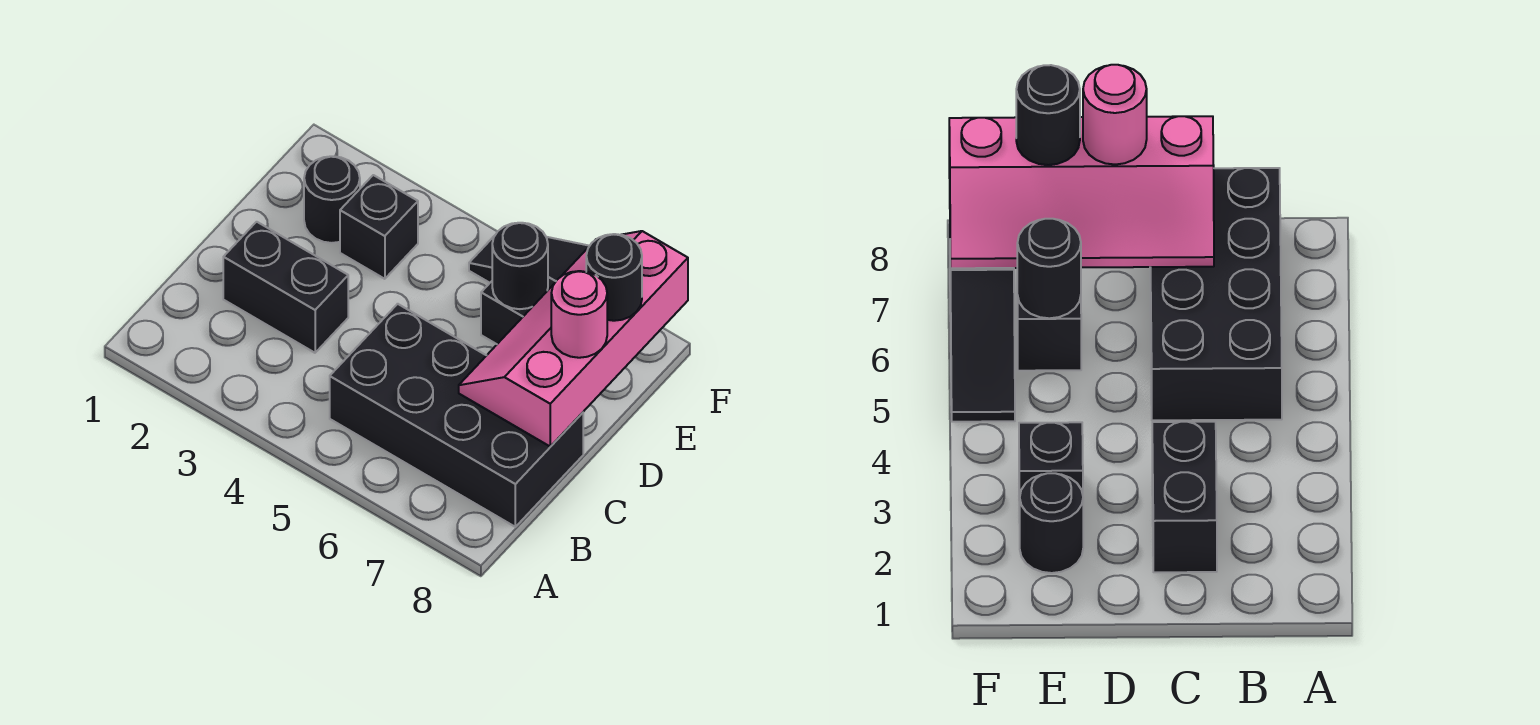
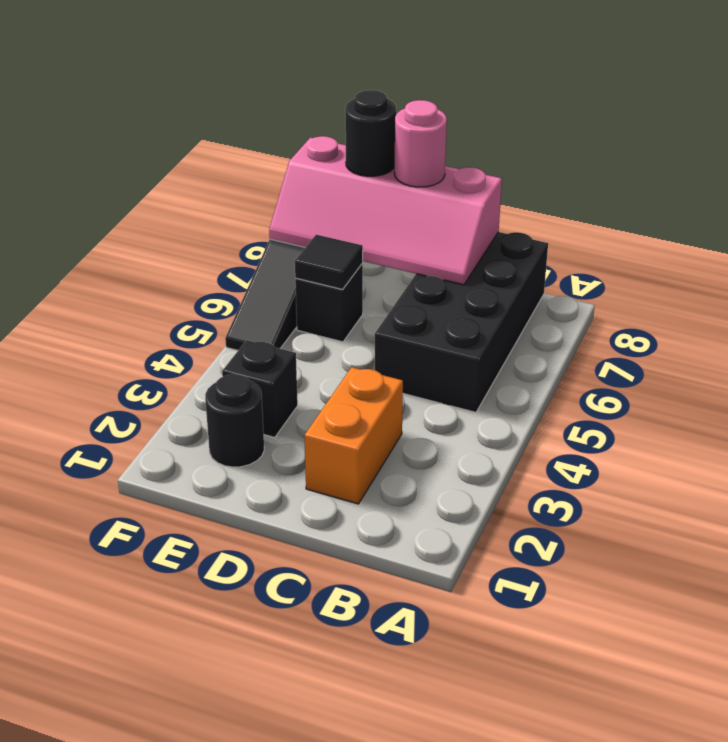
black 1x2 brick [223,222,348,353] -> orange 1x2 brick [304,367,403,504]
black 1x1 round brick [492,223,548,309] -> black 1x1 tile [295,235,363,289]

